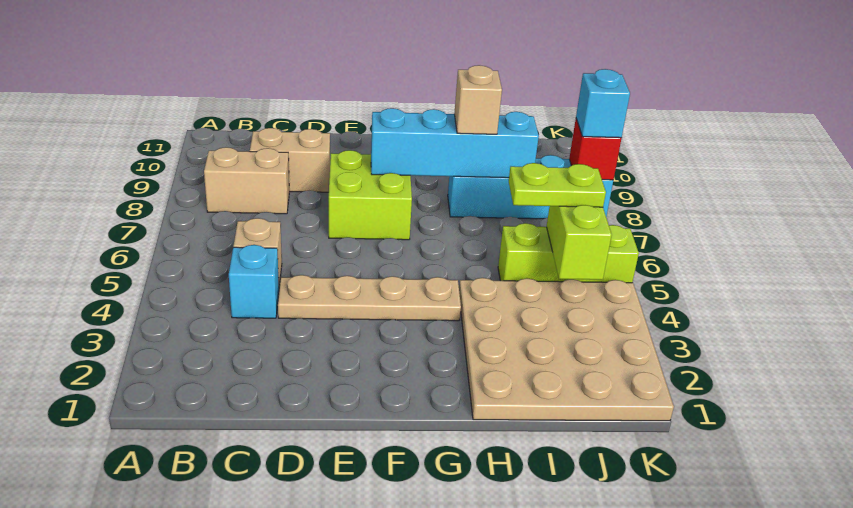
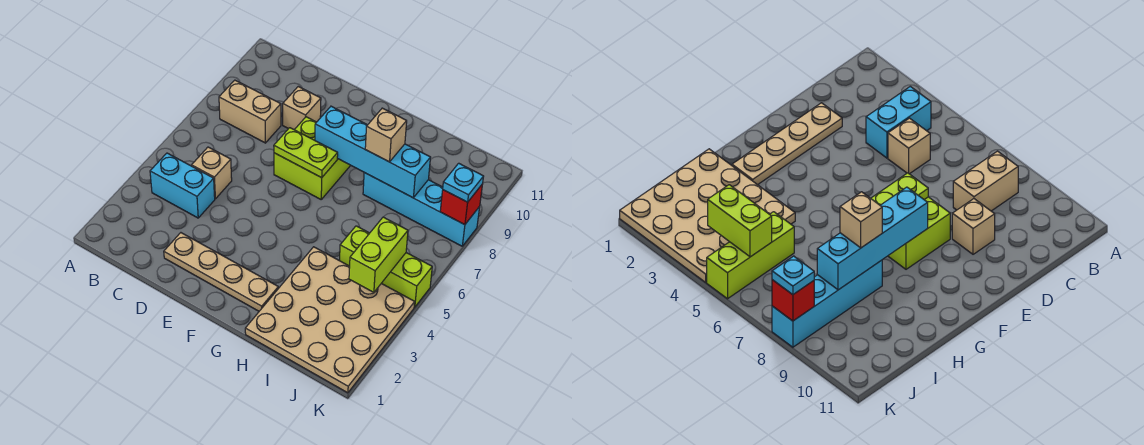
cyan 1x1 brick [229,245,279,318] -> cyan 1x2 brick [150,153,215,218]
tan 1x2 brick [250,128,330,192] -> tan 1x1 brick [283,87,321,130]
tan 1x4 plate [278,275,461,321] -> tan 1x4 plate moved to [164,233,278,311]
lime 1x2 plate [509,163,606,207] -> lime 1x2 plate moved to [274,128,338,178]
cyan 1x1 brick [576,69,630,138] -> cyan 1x1 plate [443,163,484,202]

